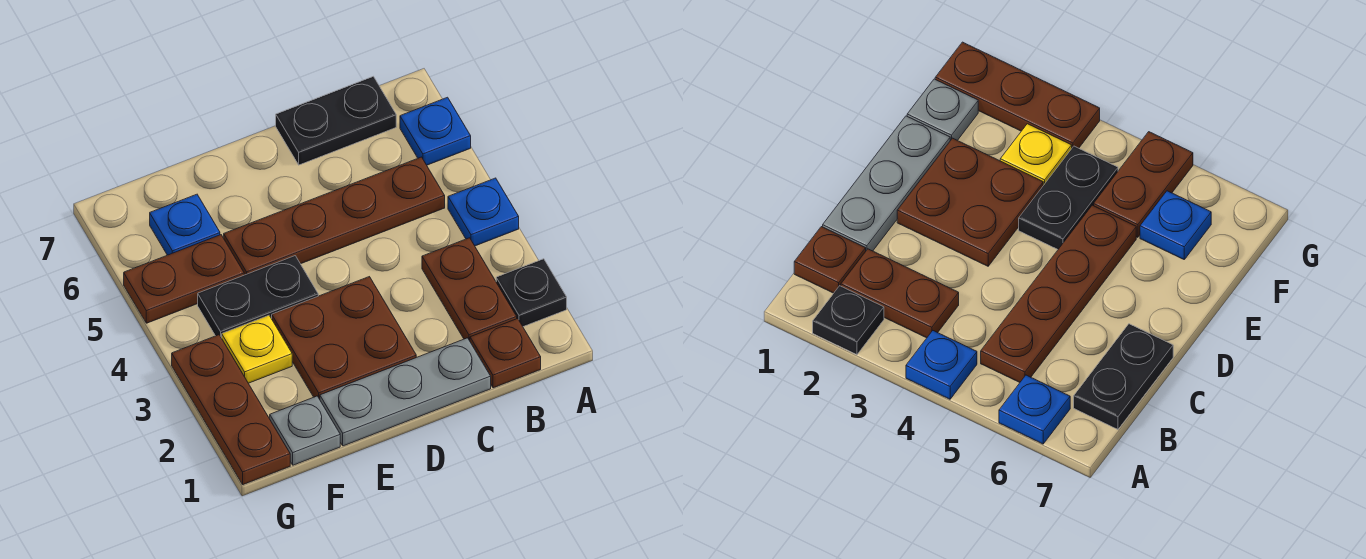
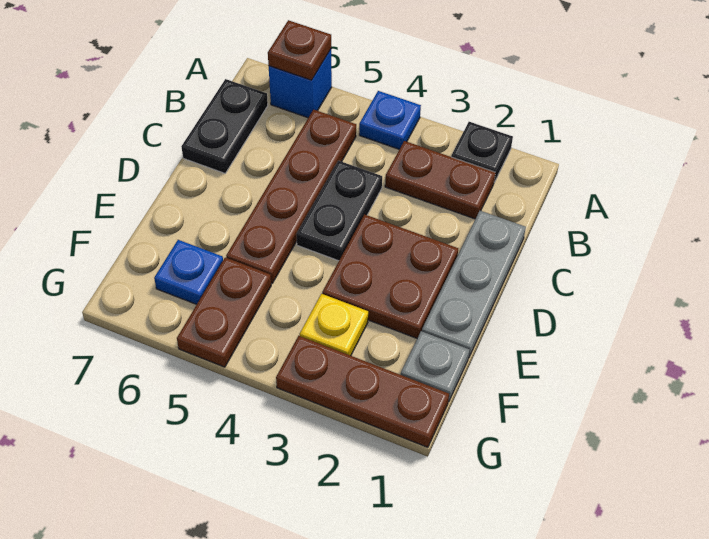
blue 1x1 plate [400,97,471,165] -> blue 1x1 brick [269,50,332,118]
brown 1x1 plate [470,319,541,388] -> brown 1x1 plate moved to [268,20,331,80]
black 1x2 plate [198,256,318,338] -> black 1x2 plate moved to [297,161,382,261]

